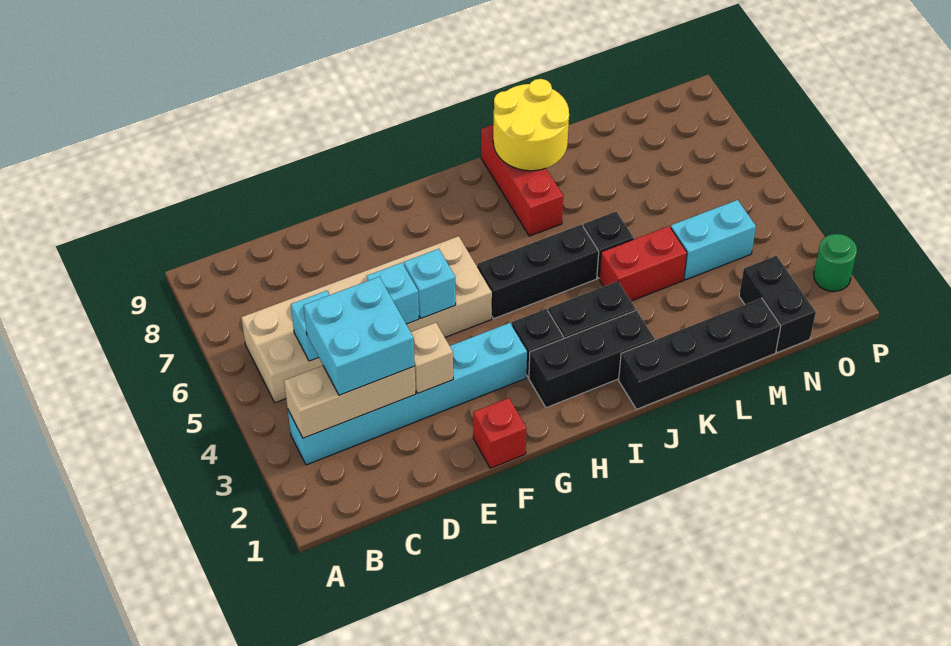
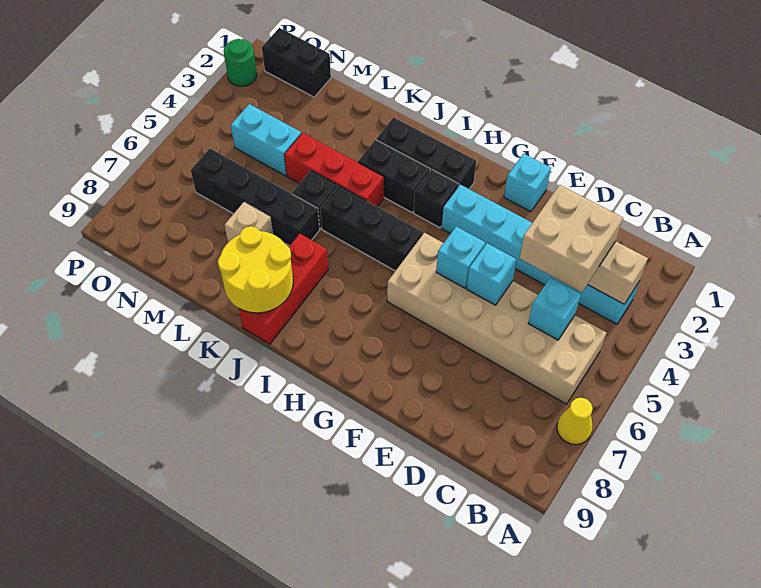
none -> yellow 1x1 cone [557,397,593,445]
cyan 2x2 brick [304,277,415,395] -> tan 2x2 brick [519,185,623,292]
tan 1x1 brick [411,323,453,393] -> tan 1x1 brick moved to [225,202,273,242]
red 1x1 brick [473,398,526,468] -> cyan 1x1 brick [504,154,551,212]
black 1x4 brick [619,298,781,409] -> black 1x4 brick moved to [191,149,320,246]
red 1x2 brick [599,226,687,301] -> red 1x3 brick [284,133,384,207]
black 1x2 brick [739,256,816,353] -> black 1x2 brick turned to [262,28,331,97]

